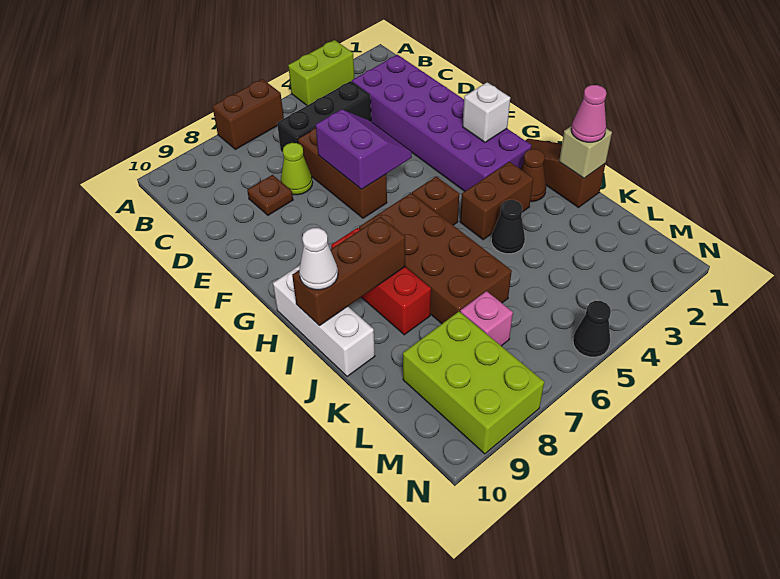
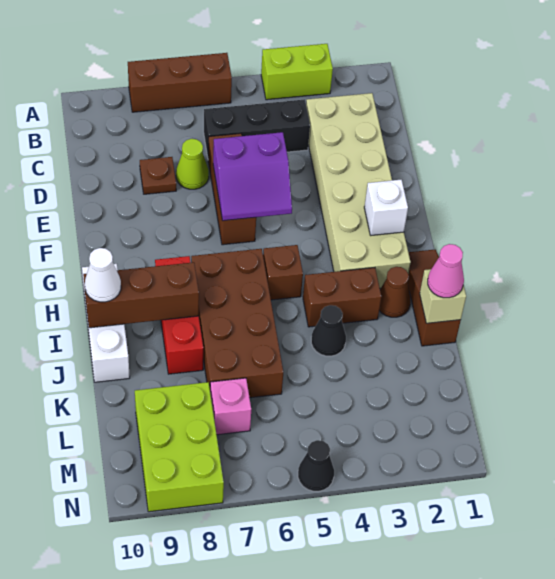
brown 1x2 brick [212,79,284,150] -> brown 1x3 brick [128,53,232,112]
purple 2x6 brick [352,55,532,191] -> tan 2x6 brick [306,93,411,288]
purple 2x2 slope [316,109,412,189] -> purple 2x2 slope turned to [213,132,292,221]

